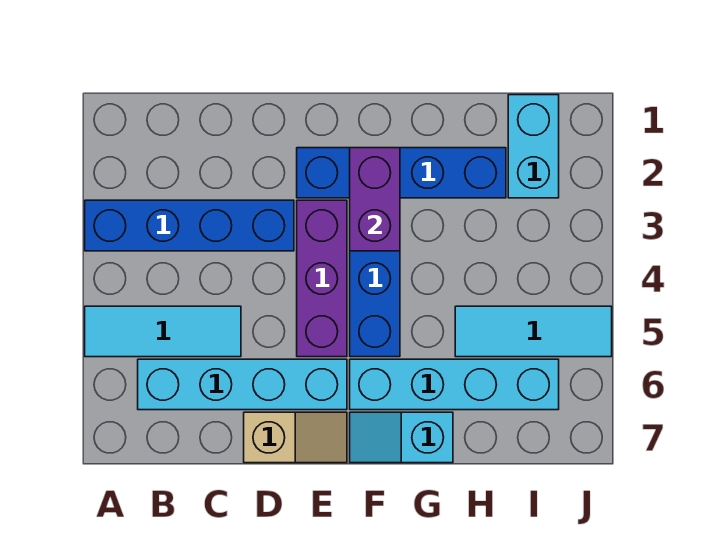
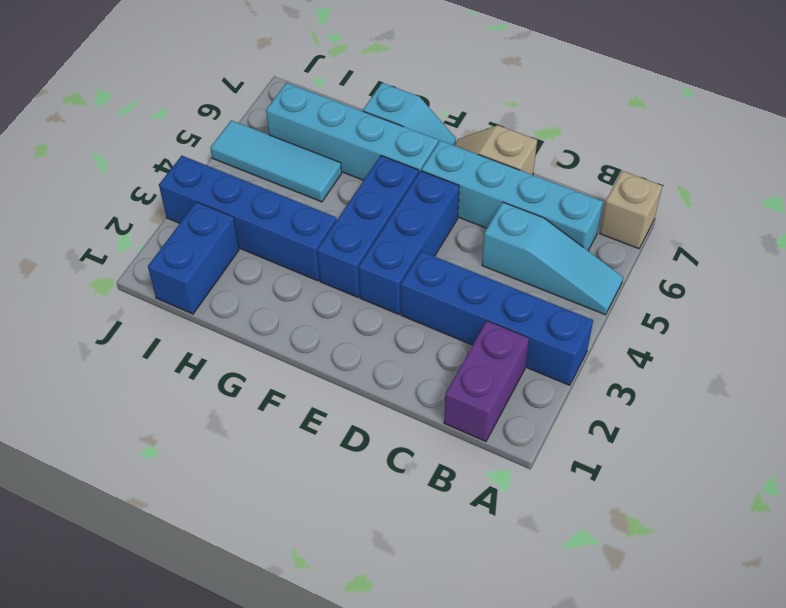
cyan 1x3 tile [85,306,241,357] -> cyan 1x3 slope [482,202,623,315]
none -> tan 1x1 brick [600,171,662,249]
blue 1x4 brick [297,148,506,198] -> blue 1x4 brick moved to [159,156,337,281]
purple 1x3 brick [297,200,347,357] -> blue 1x3 brick [359,171,459,314]
purple 1x2 brick [350,148,400,251] -> purple 1x2 brick moved to [444,321,529,441]
cyan 1x2 brick [508,95,559,198] -> blue 1x2 brick [148,202,239,314]

